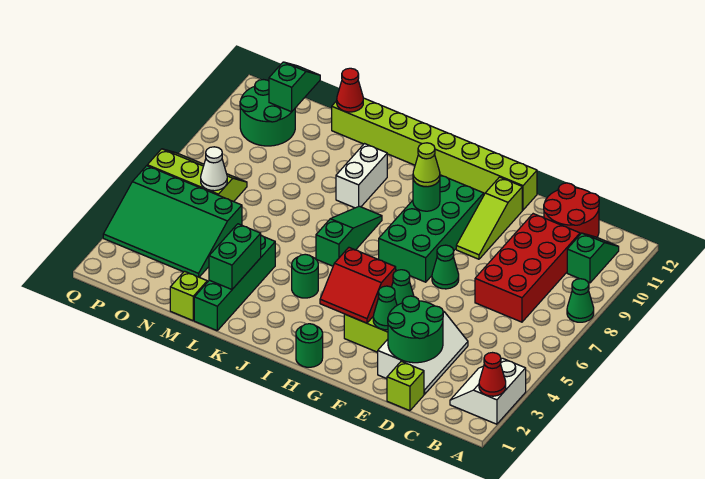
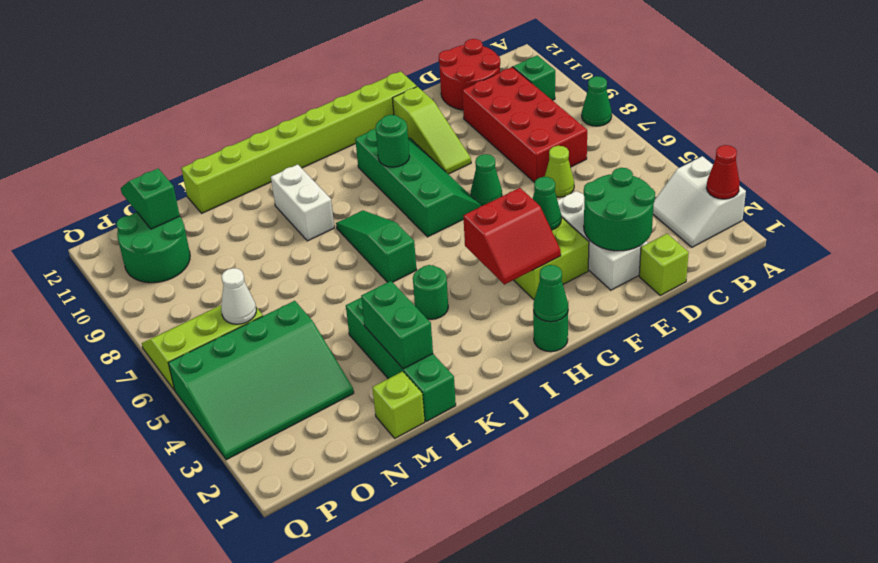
green 1x1 cone [373,286,397,330] -> green 1x1 cone moved to [533,265,568,322]
green 2x4 brick [379,175,484,282] -> green 2x4 slope [355,129,481,237]
lime 1x1 cone [413,143,440,187] -> lime 1x1 cone moved to [545,146,574,197]
red 1x1 cone [337,68,363,112] -> none

